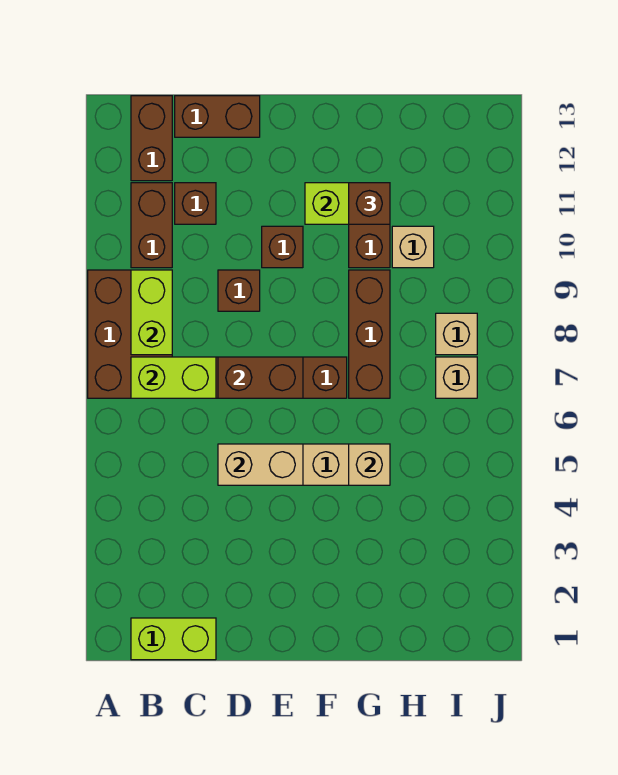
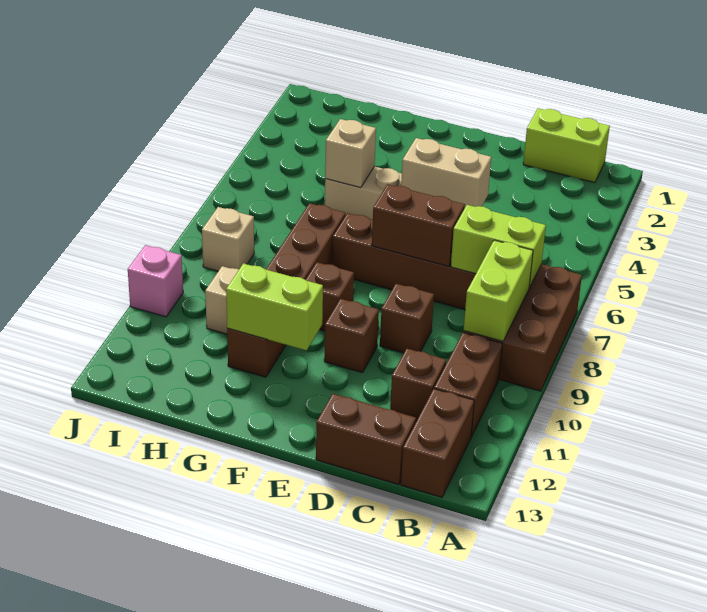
brown 1x1 brick [349,183,390,224] -> brown 1x1 brick moved to [306,262,354,331]
tan 1x1 brick [436,357,477,398] -> none
none -> pink 1x1 brick [128,245,183,317]

